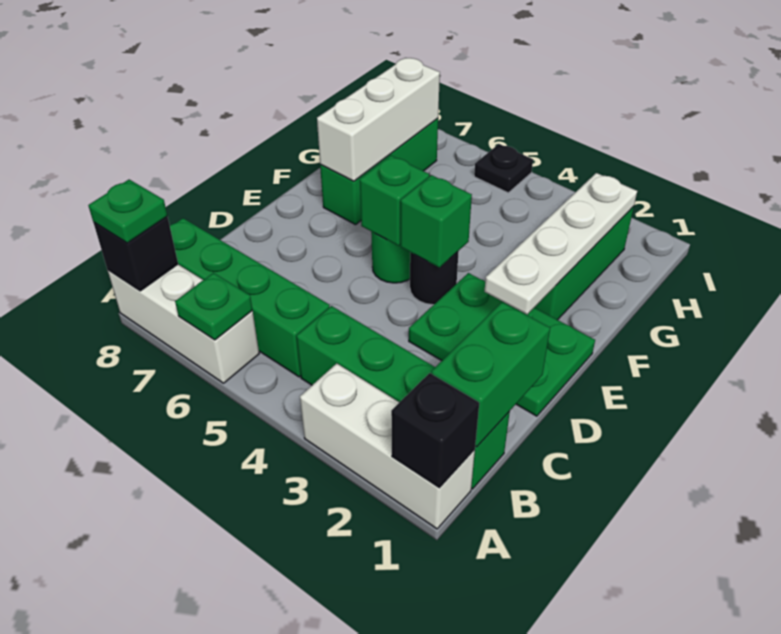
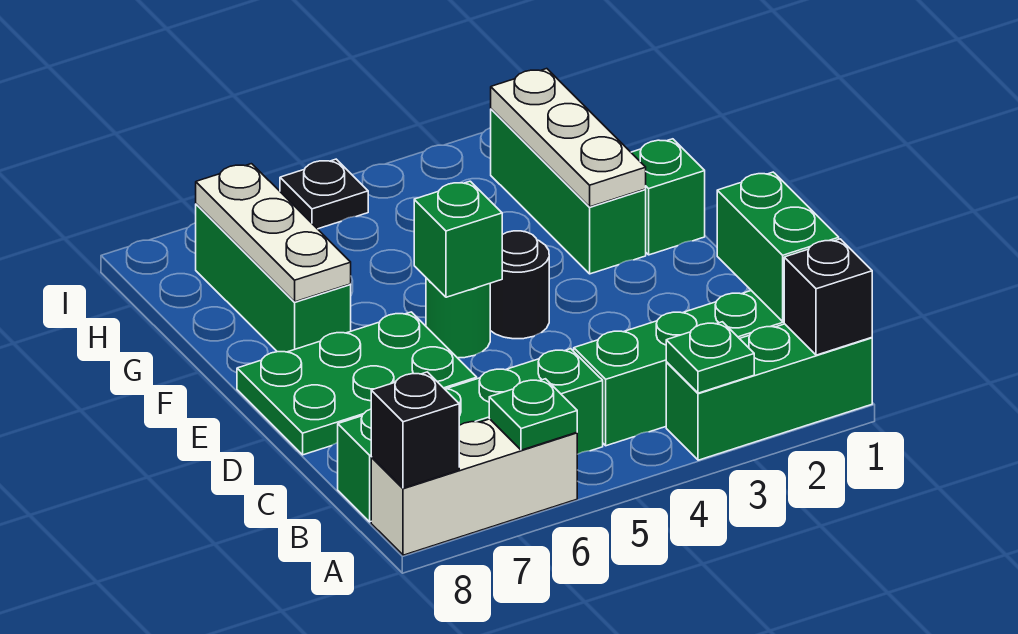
white 1x3 brick [300,363,475,529] -> green 1x3 brick [666,324,872,460]
green 1x1 plate [88,180,167,243] -> green 1x1 plate moved to [666,322,754,393]
green 2x3 plate [409,273,595,416] -> green 2x3 plate moved to [237,312,477,455]
white 1x4 plate [484,173,637,314] -> white 1x3 plate [491,69,646,207]
green 1x1 brick [401,175,472,268] -> green 1x1 brick moved to [631,139,705,255]
white 1x3 brick [317,58,440,181] -> white 1x3 plate [196,164,351,302]

